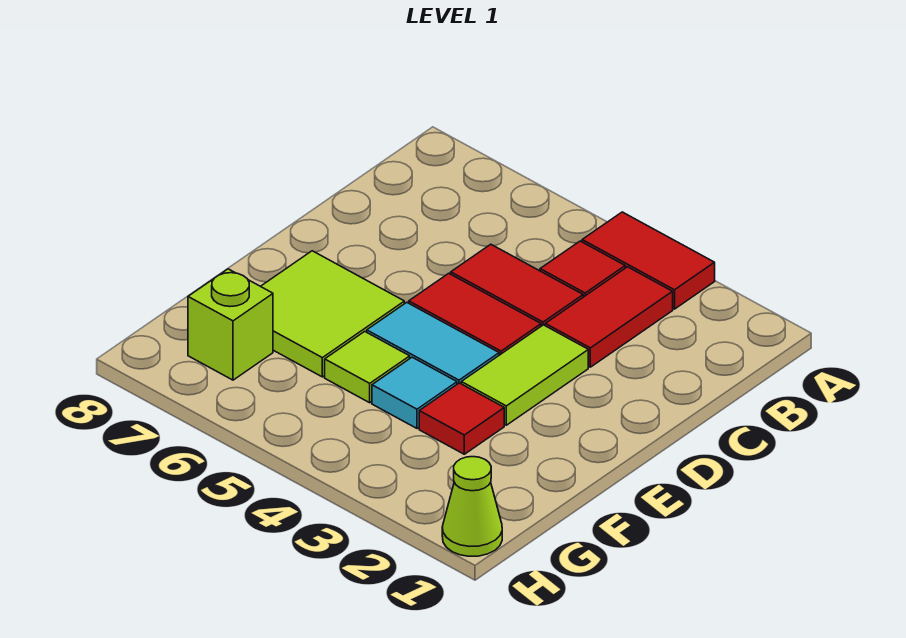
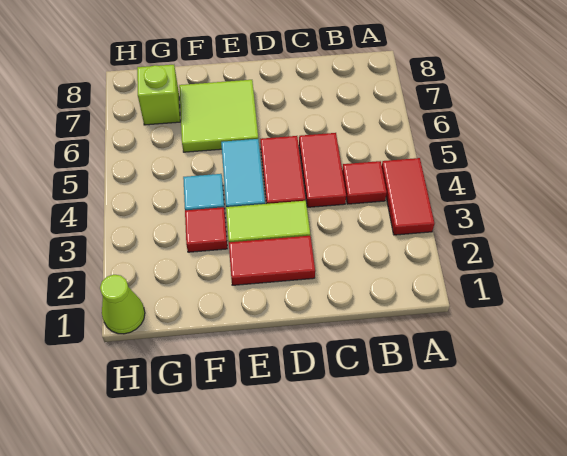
red 1x2 tile [545,267,673,367] -> red 1x2 tile moved to [229,236,315,285]
lime 1x1 tile [325,331,410,403] -> none

